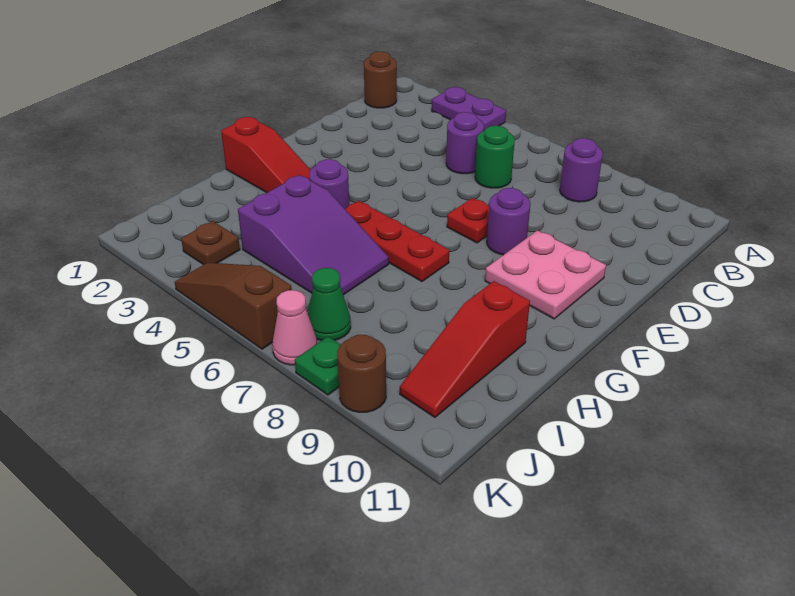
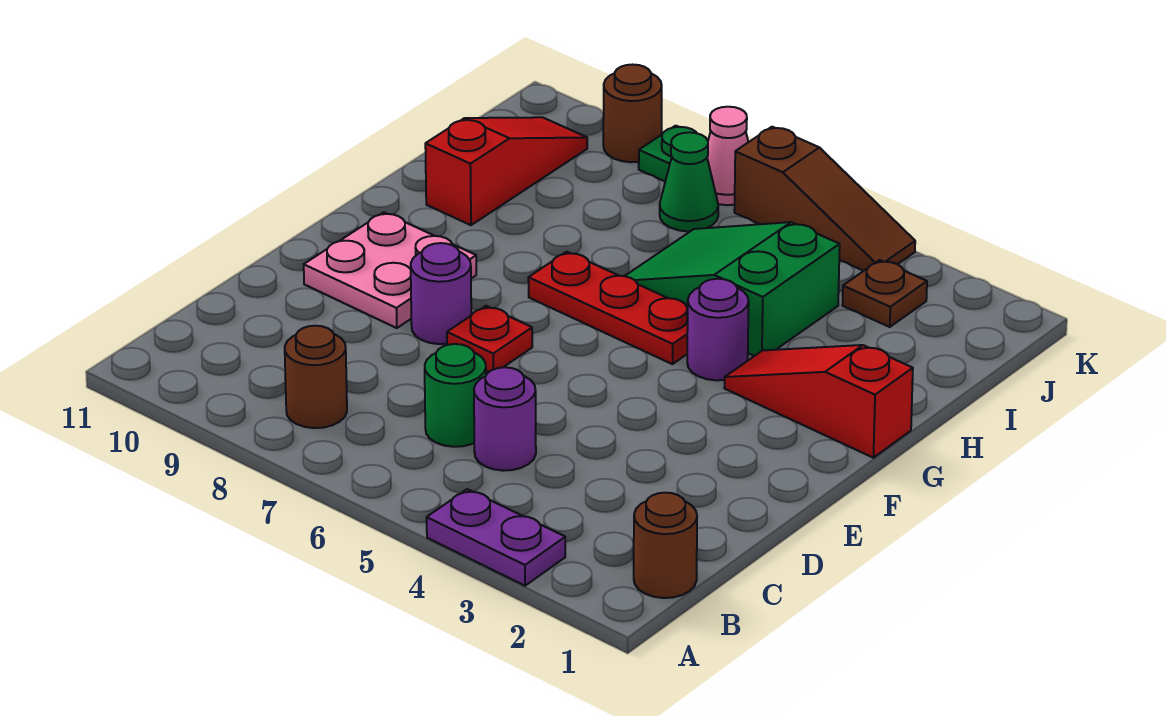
purple 1x1 round brick [560,138,603,202] -> brown 1x1 round brick [285,326,347,428]
purple 2x3 slope [238,175,389,295] -> green 2x3 slope [625,222,840,356]

